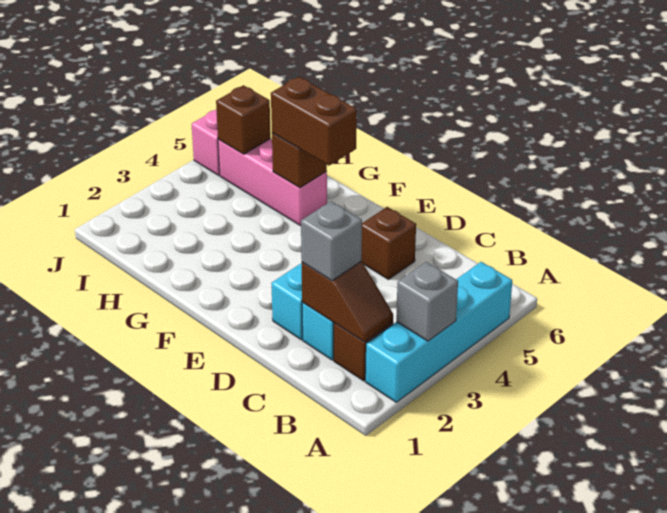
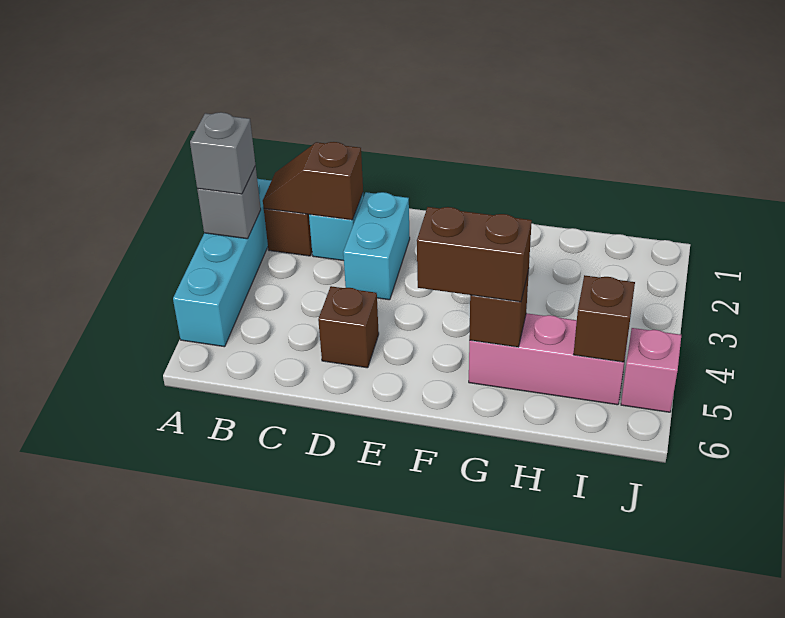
grey 1x1 brick [301,202,362,281] -> grey 1x1 brick moved to [190,112,255,194]

